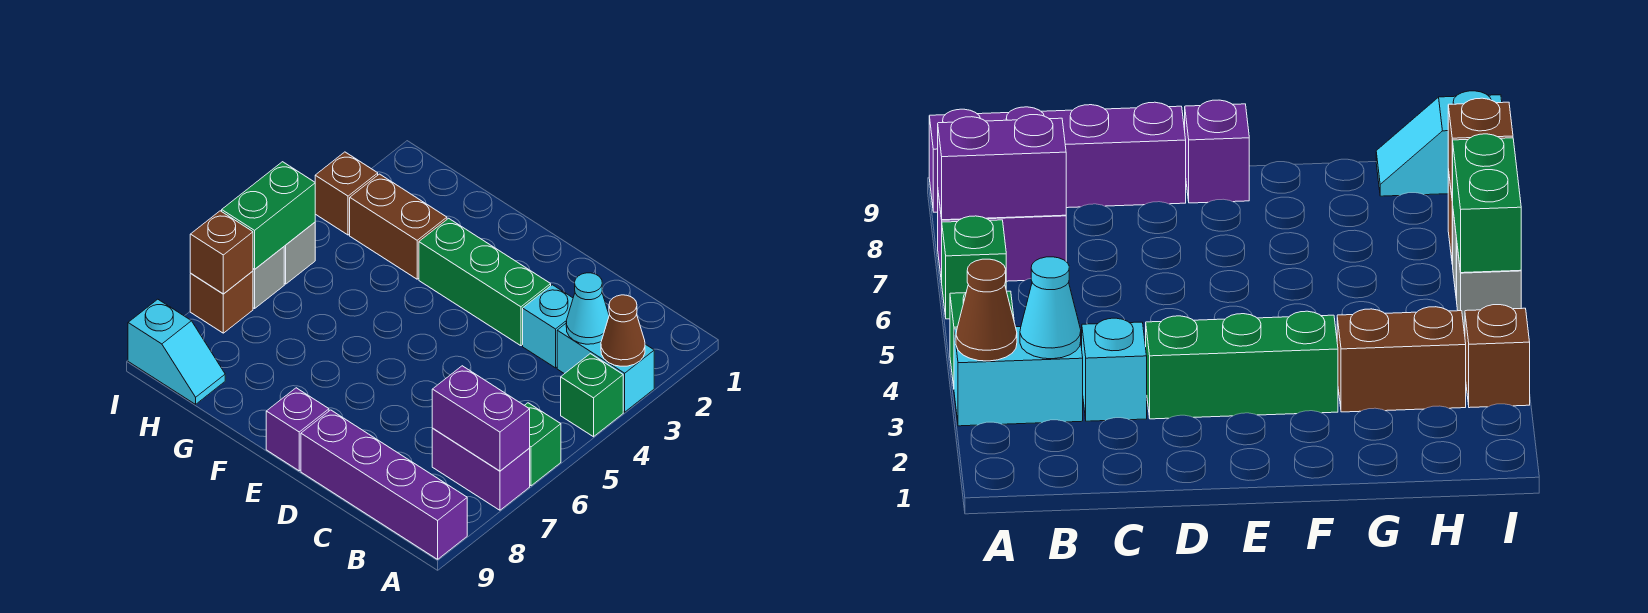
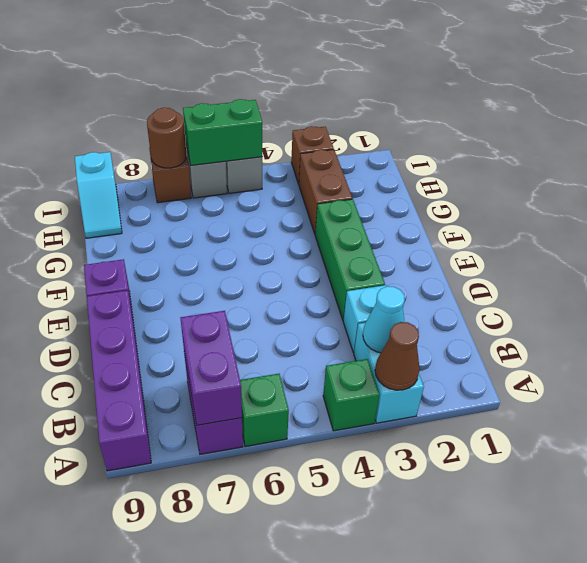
brown 1x1 brick [190,211,253,294] -> brown 1x1 round brick [147,108,186,168]

